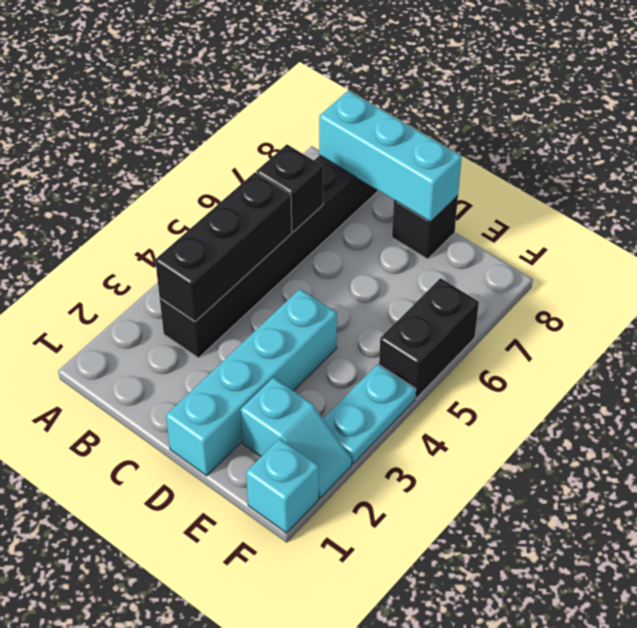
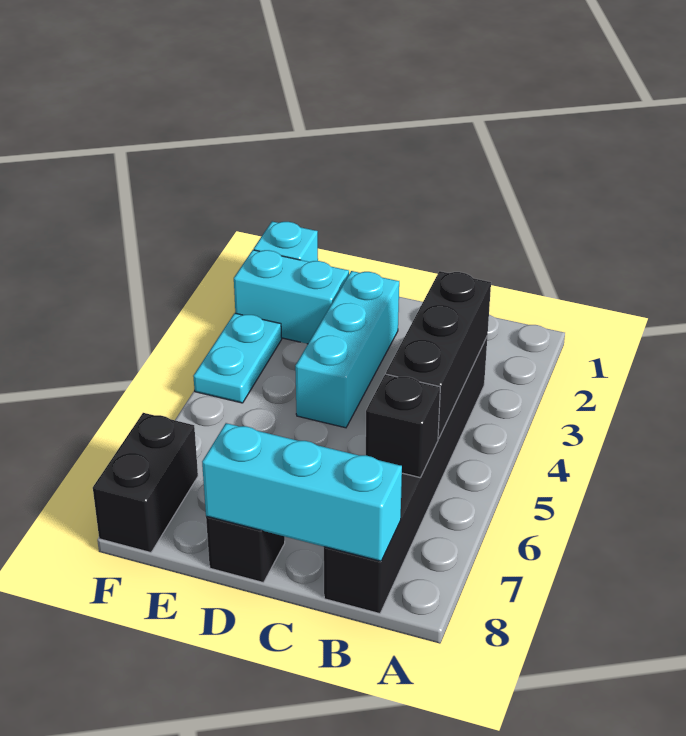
cyan 1x4 brick [166,289,337,476] -> cyan 1x3 brick [295,271,399,428]
cyan 1x2 slope [241,378,352,498] -> cyan 1x2 brick [234,250,349,344]
black 1x2 brick [379,278,479,398] -> black 1x2 brick moved to [93,413,198,553]

